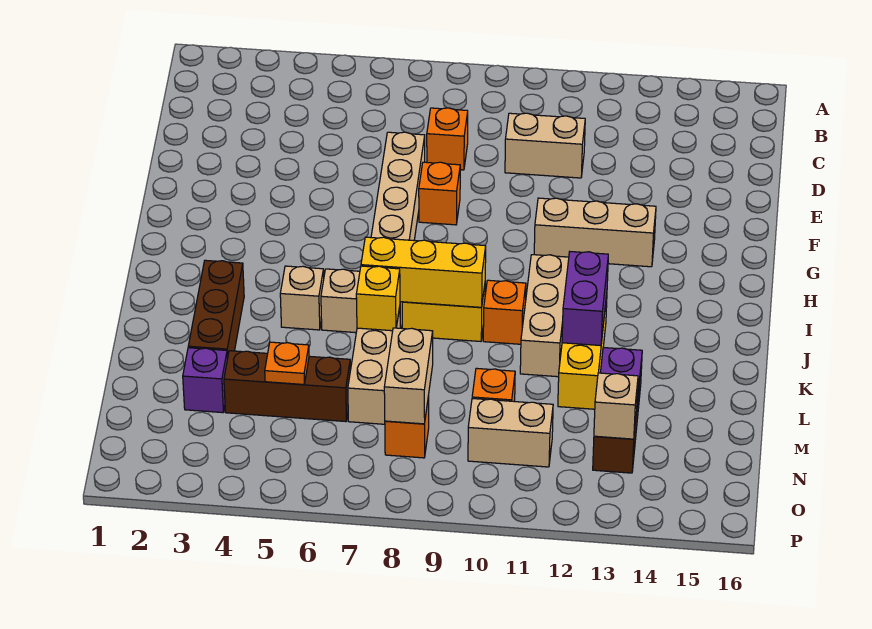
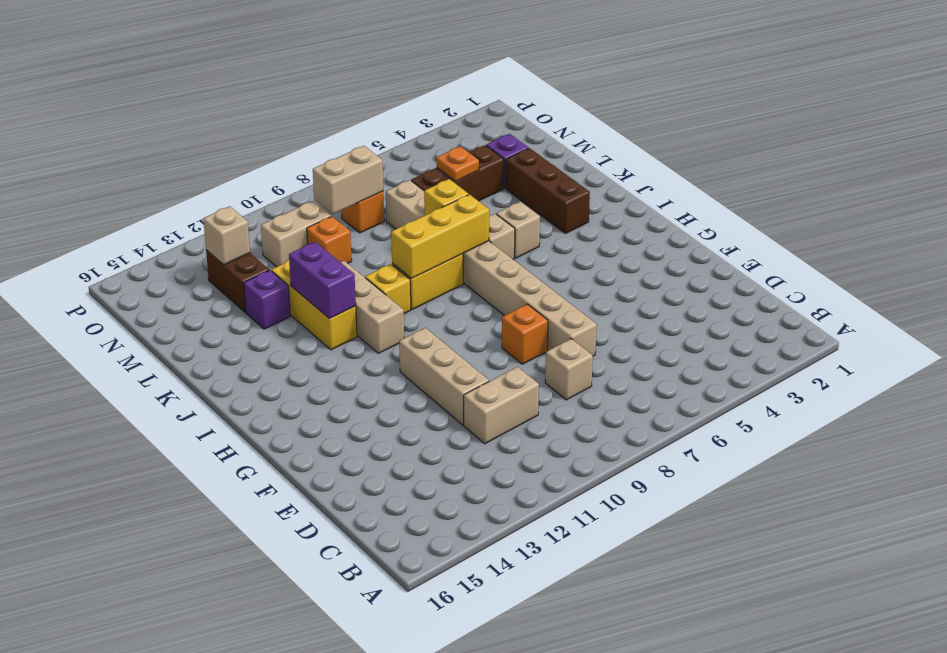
orange 1x1 brick [427,108,468,170] -> tan 1x1 brick [545,339,593,400]
tan 1x3 brick [534,198,656,267] -> tan 1x3 brick turned to [399,328,489,425]
orange 1x1 brick [483,280,526,344] -> yellow 1x1 brick [365,264,411,314]
tan 1x2 brick [384,328,433,424] -> tan 1x2 brick turned to [313,146,383,214]

